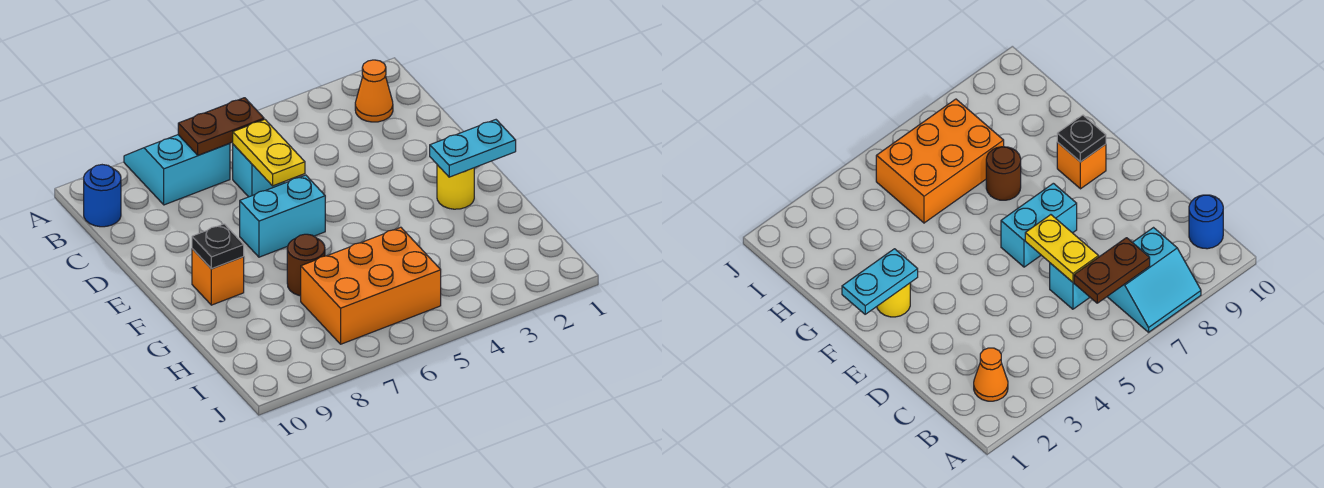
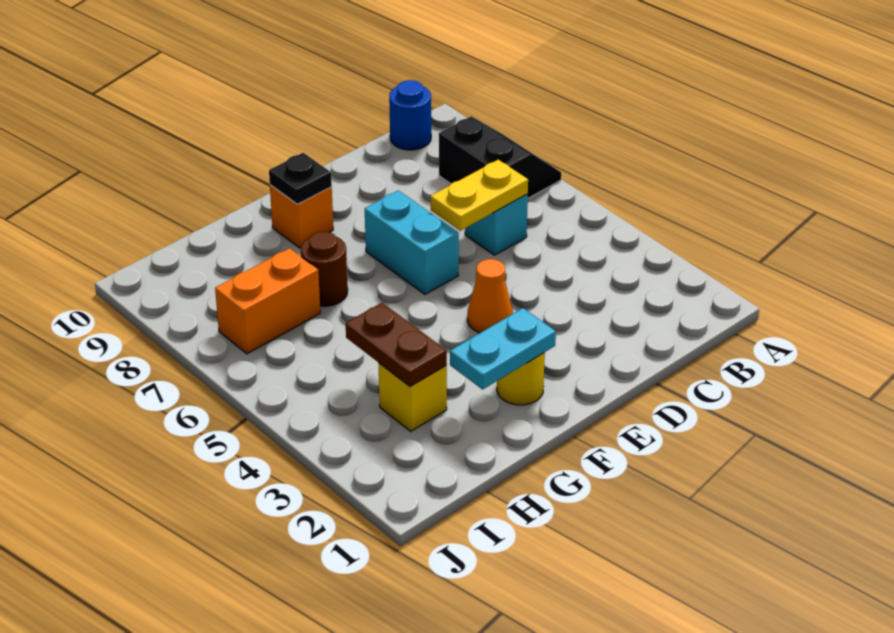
cyan 2x2 slope [124,135,230,205] -> black 2x2 slope [439,116,561,198]
orange 1x1 cone [355,60,393,122] -> orange 1x1 cone moved to [467,259,513,333]
brown 1x2 plate [178,98,264,155] -> brown 1x2 plate moved to [346,303,447,387]
cyan 1x2 plate [430,120,516,177] -> cyan 1x2 plate turned to [450,308,556,389]
none -> yellow 1x1 brick [379,363,447,431]
orange 2x3 brick [301,227,441,344] -> orange 1x2 brick [215,248,320,354]

